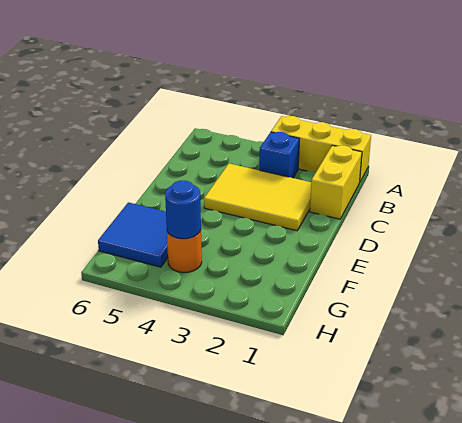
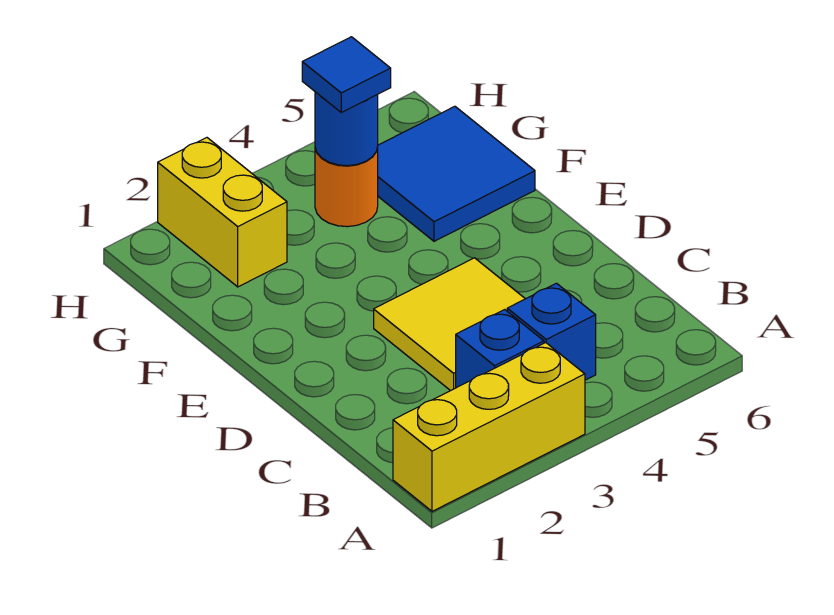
yellow 1x2 brick [310,145,362,219] -> yellow 1x2 brick moved to [158,138,287,287]
none -> blue 1x1 brick [507,283,596,380]
yellow 2x3 tile [204,164,311,231] -> yellow 2x2 tile [374,258,525,391]
none -> blue 1x1 tile [302,37,391,112]

